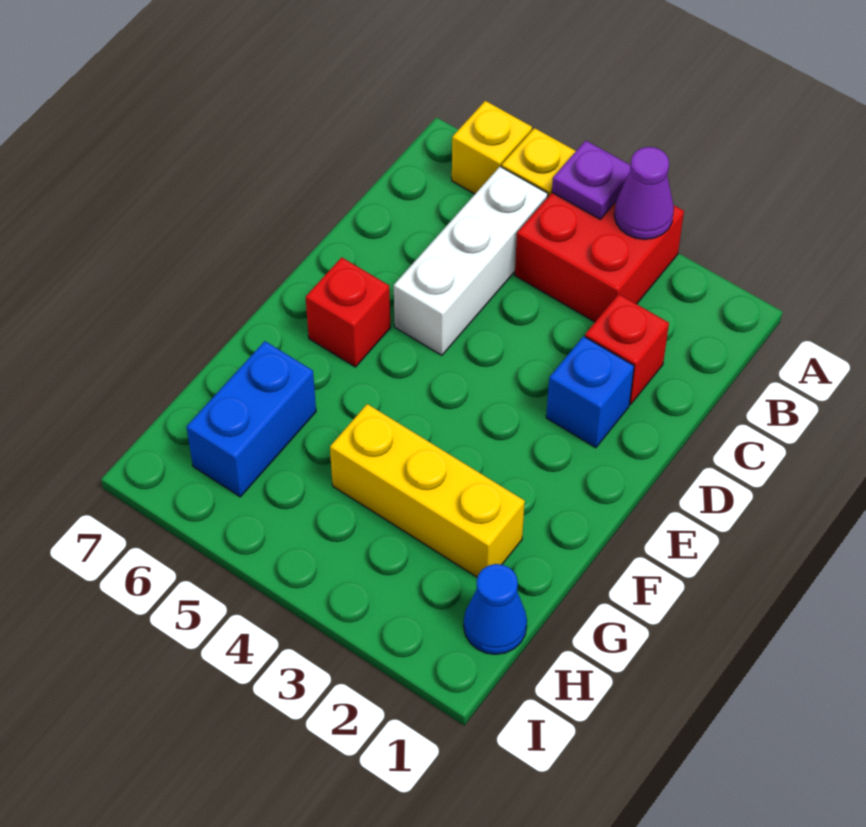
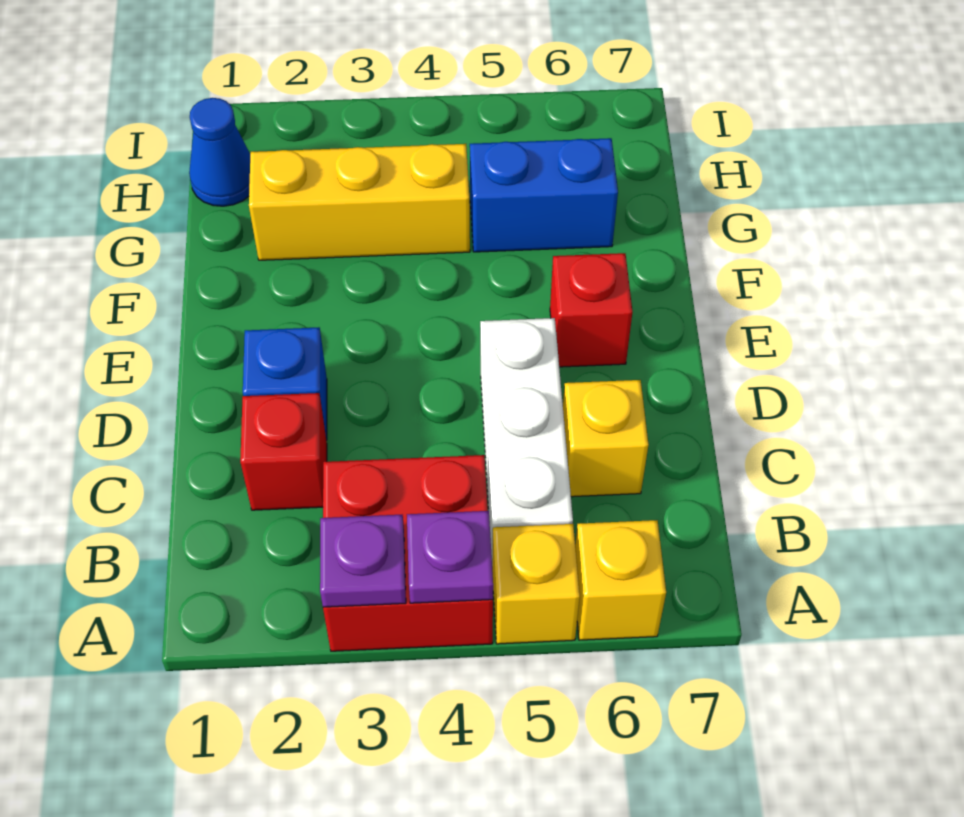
purple 1x1 cone [614,147,674,239] -> purple 1x1 plate [320,515,406,607]
none -> yellow 1x1 brick [563,380,649,497]
blue 1x2 brick [187,341,316,497] -> blue 1x2 brick turned to [470,138,618,252]

